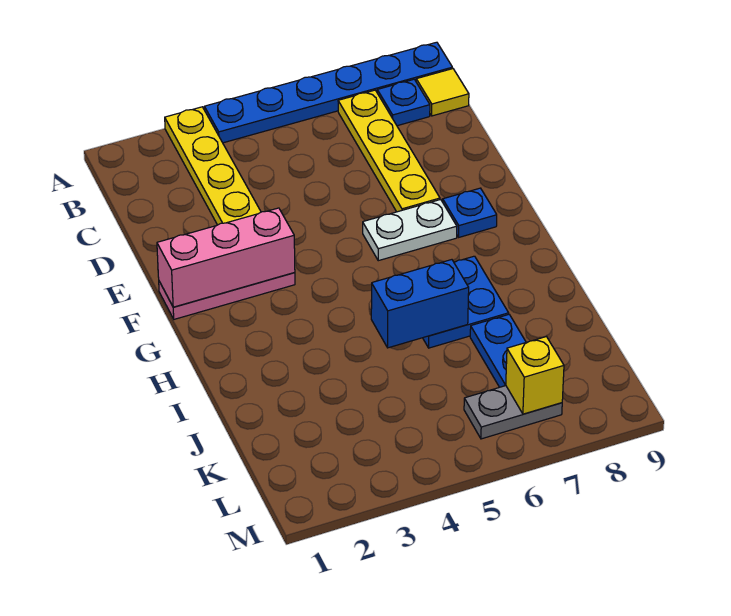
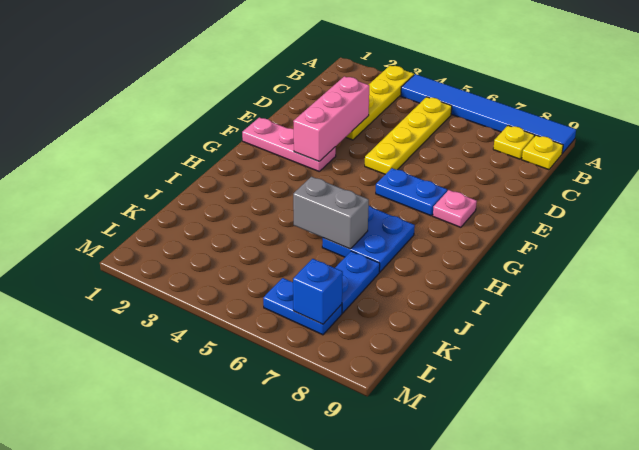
blue 1x6 plate [204,42,452,143] -> blue 1x6 tile [401,74,576,154]
yellow 1x4 plate [338,90,440,212] -> yellow 1x4 plate moved to [365,97,452,174]
blue 1x1 plate [377,79,430,126] -> yellow 1x1 plate [493,126,534,159]
yellow 1x1 tile [416,69,469,116] -> yellow 1x1 plate [522,135,563,170]
pink 1x3 brick [157,208,295,307] -> pink 1x3 brick turned to [293,76,369,161]
white 1x2 plate [363,199,457,261] -> blue 1x2 plate [376,168,447,216]
blue 1x1 plate [443,188,497,237] -> pink 1x1 plate [433,190,477,227]
blue 1x2 brick [371,260,469,348] -> grey 1x2 brick [293,177,369,249]
grey 1x2 plate [464,386,562,439] -> blue 1x2 plate [263,278,342,335]
yellow 1x1 brick [506,337,564,414] -> blue 1x1 brick [293,259,343,324]

